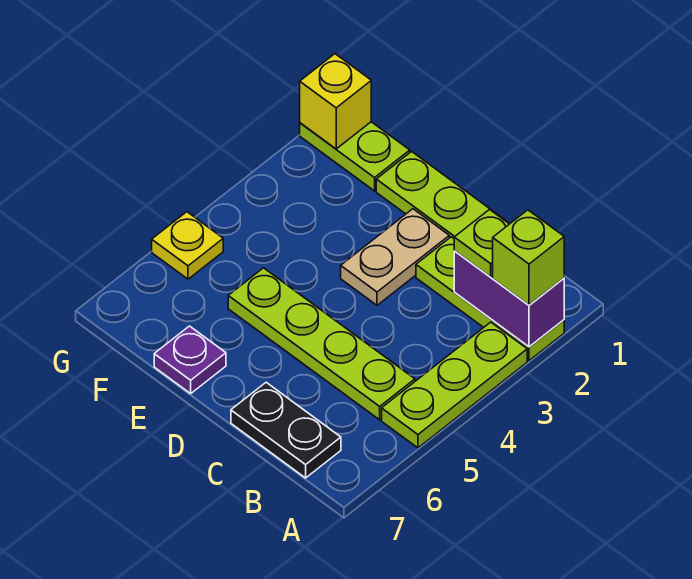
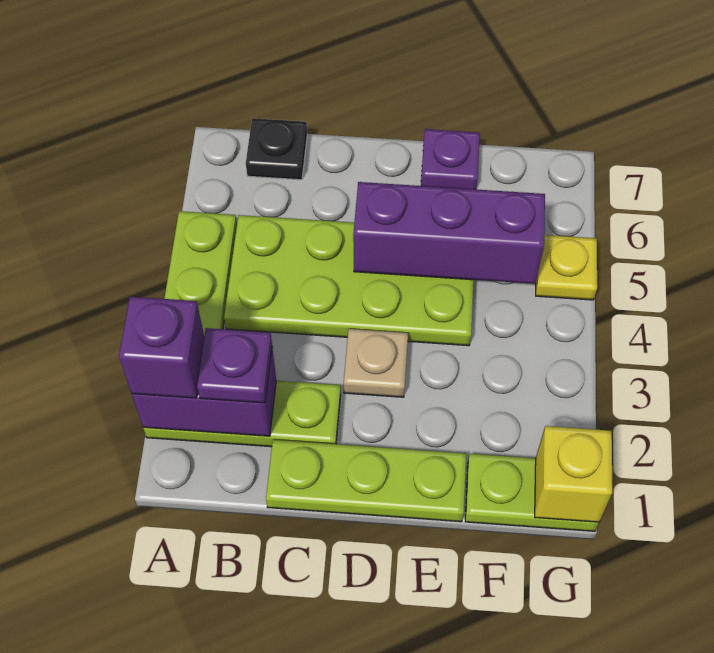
lime 1x1 brick [493,210,564,305] -> purple 1x1 brick [119,297,204,398]
lime 1x1 plate [454,210,509,277] -> purple 1x1 plate [197,328,272,403]
lime 1x4 plate [228,268,415,420] -> lime 2x4 plate [224,215,474,346]
black 1x2 plate [231,382,341,478] -> black 1x1 plate [246,118,307,180]
tan 1x2 plate [341,209,449,305] -> tan 1x1 plate [344,329,408,397]
none -> purple 1x3 brick [353,182,545,284]

